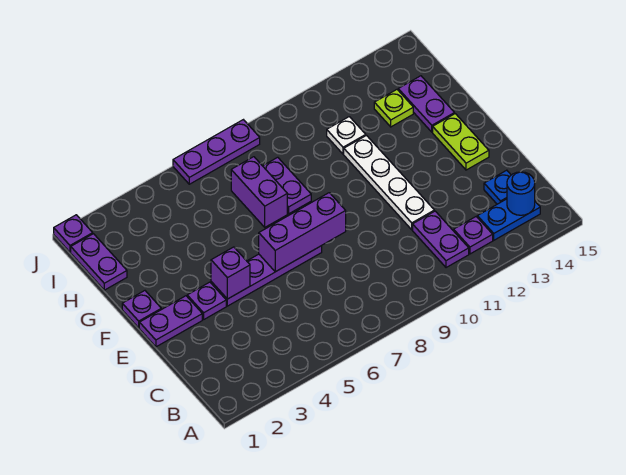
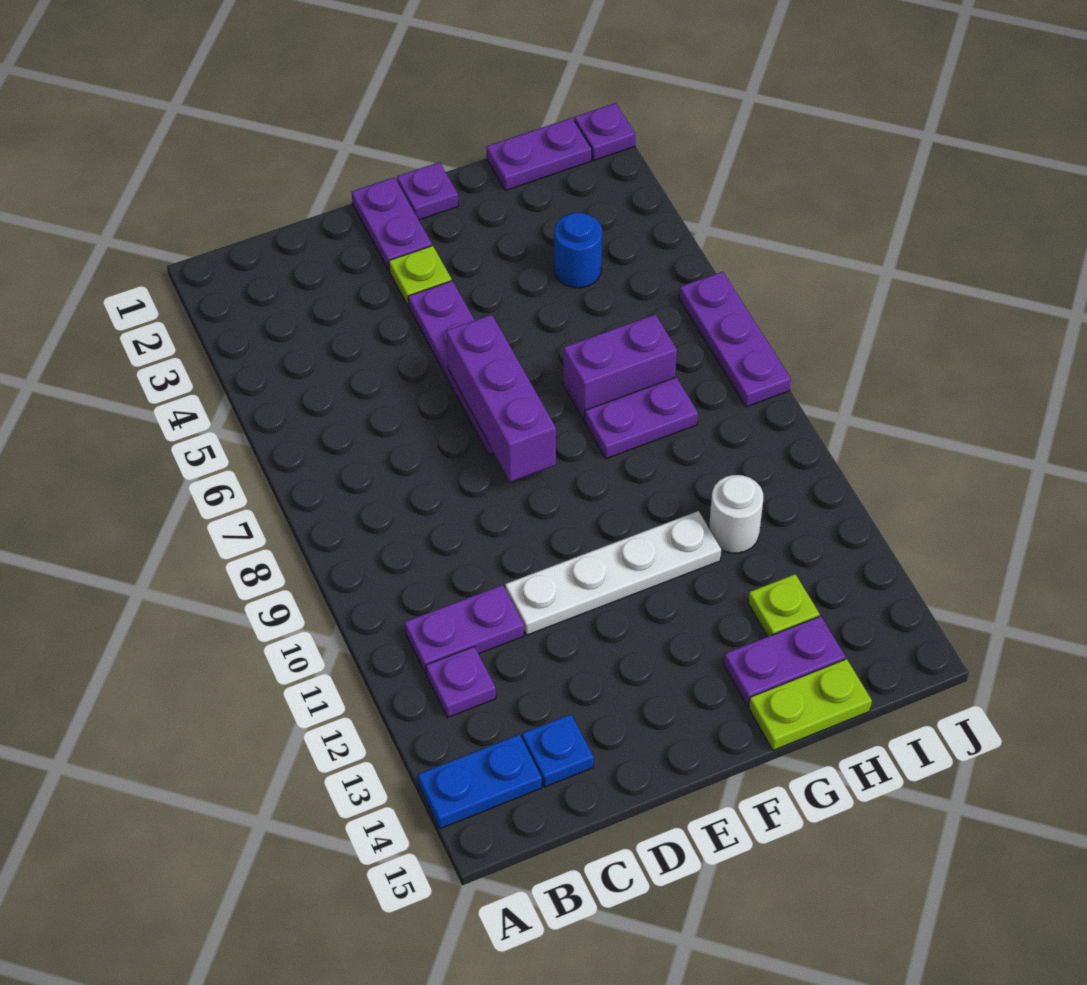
blue 1x2 plate [477,199,540,240] -> blue 1x2 plate turned to [418,734,542,829]
blue 1x1 round brick [507,172,535,215] -> blue 1x1 round brick moved to [554,213,602,288]
purple 1x1 plate [187,282,226,319] -> lime 1x1 plate [389,246,452,307]
purple 1x1 brick [211,247,250,299] -> none
lime 1x2 plate [433,114,489,170] -> lime 1x2 plate moved to [749,659,872,750]
white 1x1 plate [327,117,366,154] -> white 1x1 round brick [709,475,763,553]

